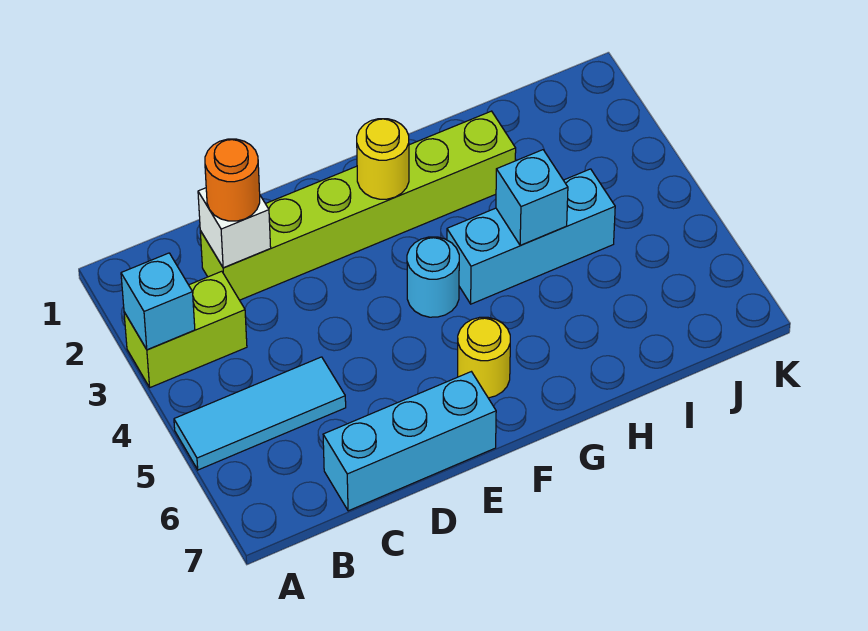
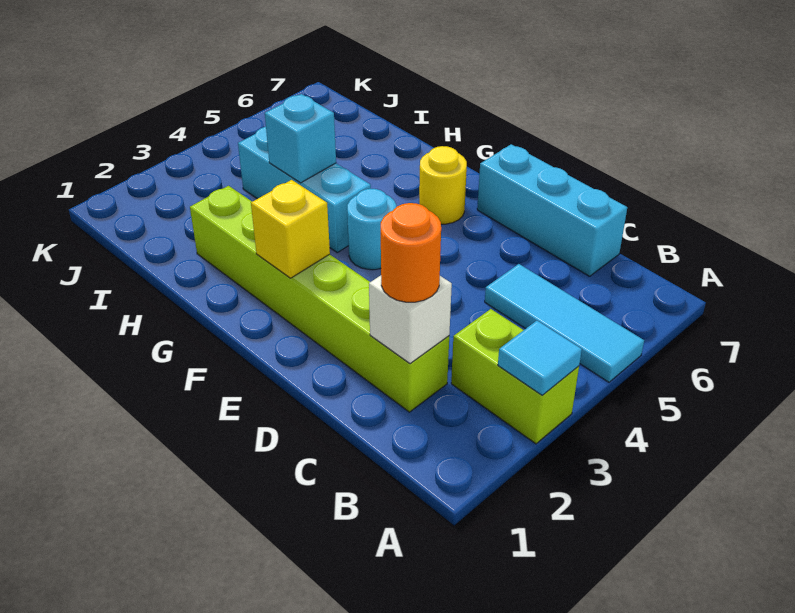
cyan 1x1 brick [121,253,195,350] -> cyan 1x1 tile [498,321,582,395]
yellow 1x1 round brick [357,119,409,199] -> yellow 1x1 brick [251,180,330,278]

